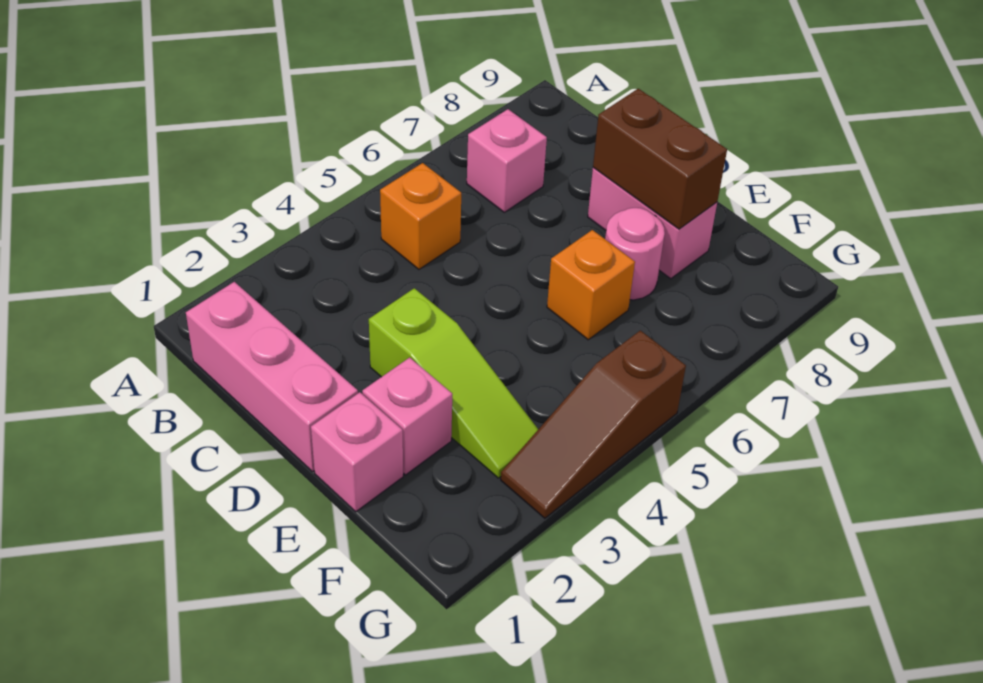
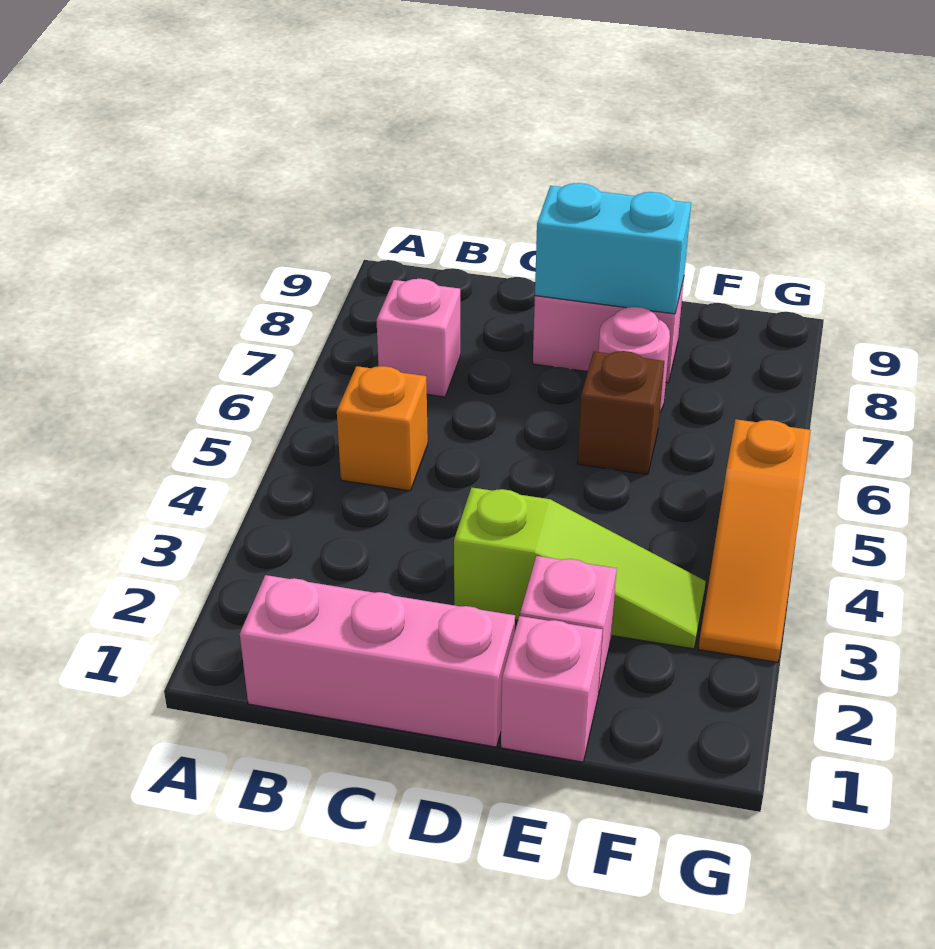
brown 1x2 brick [593,89,727,229] -> cyan 1x2 brick [535,183,691,314]
orange 1x1 brick [547,230,635,340] -> brown 1x1 brick [577,351,664,475]
brown 1x3 slope [501,330,686,518] -> orange 1x3 slope [699,419,811,662]

